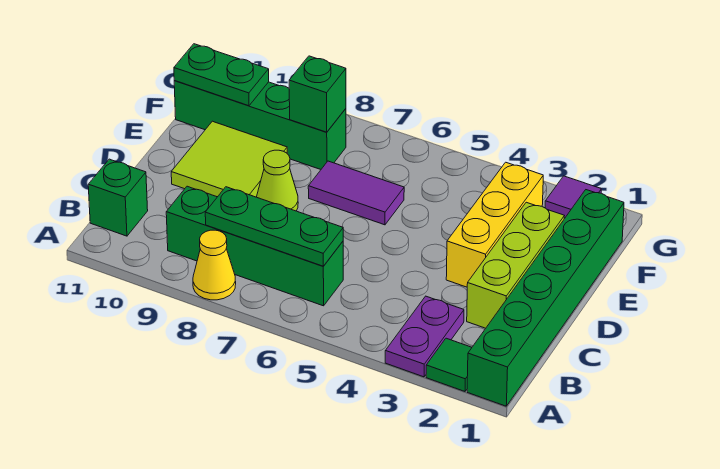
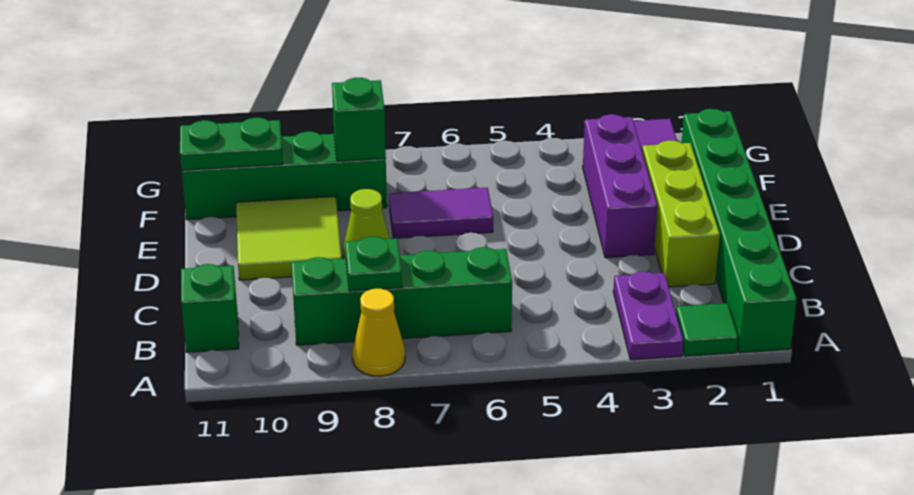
green 1x3 plate [205,187,343,266] -> green 1x1 plate [345,237,402,291]
yellow 1x3 brick [446,162,543,287] -> purple 1x3 brick [583,114,657,258]

